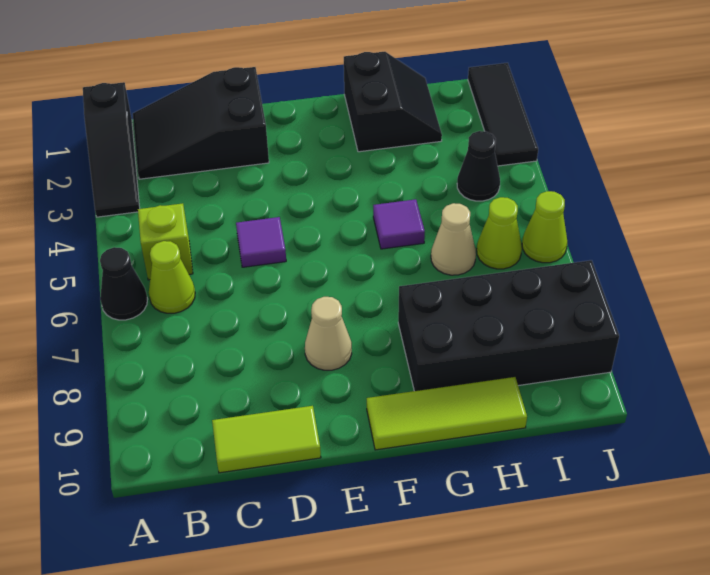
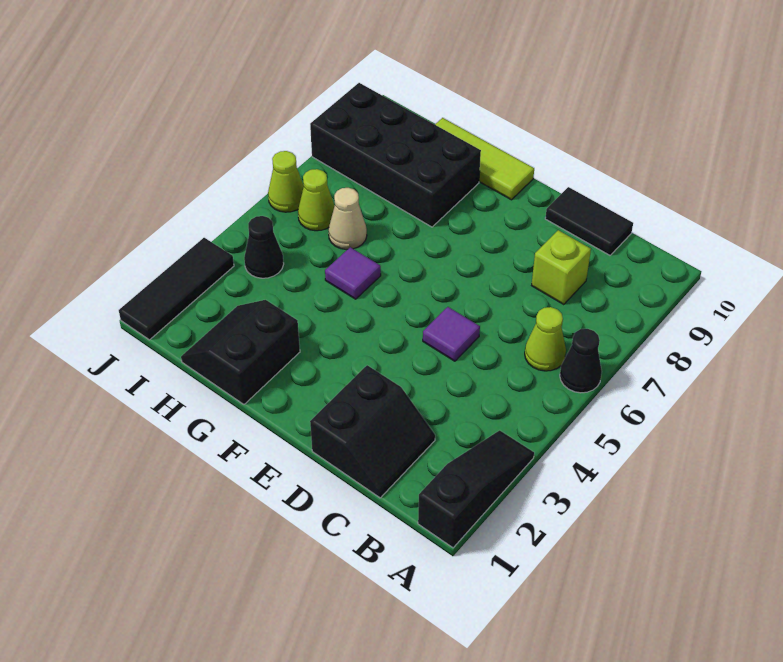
black 2x3 slope [133,67,269,179] -> black 2x2 slope [310,365,435,498]
lime 1x1 brick [138,203,193,280] -> lime 1x1 brick moved to [532,230,591,305]
lime 1x2 tile [212,406,321,473] -> black 1x2 tile [545,187,633,255]
tan 1x1 cone [305,297,352,370] -> none

